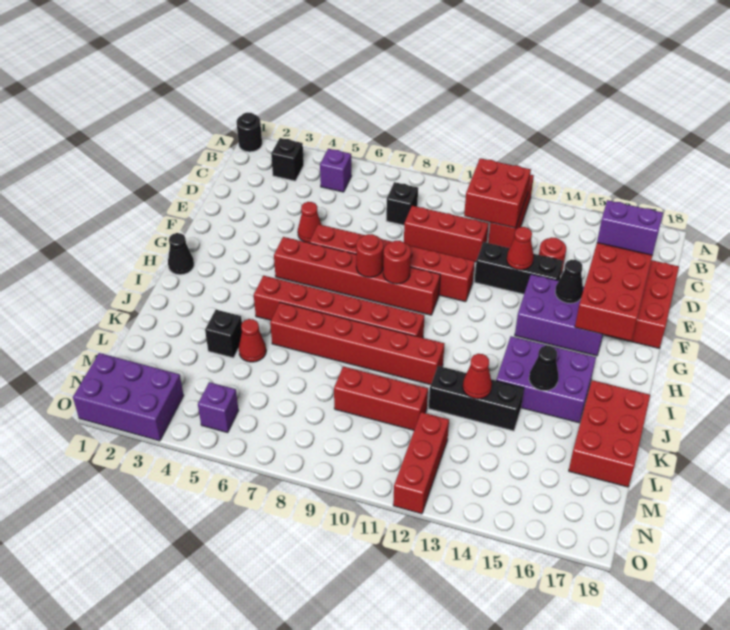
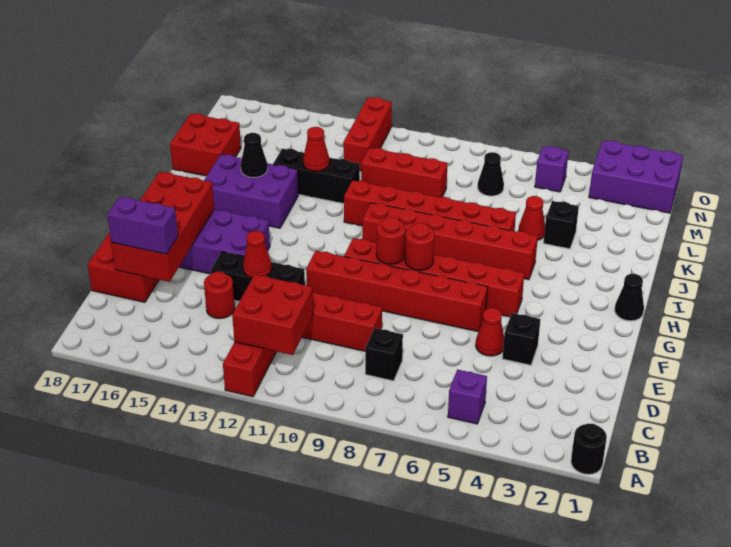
black 1x1 brick [271,138,304,181] -> black 1x1 brick moved to [502,313,541,365]
black 1x1 cone [555,260,583,303] -> black 1x1 cone moved to [478,152,504,196]
red 2x3 brick [569,380,650,487] -> red 2x2 brick [170,114,241,176]

